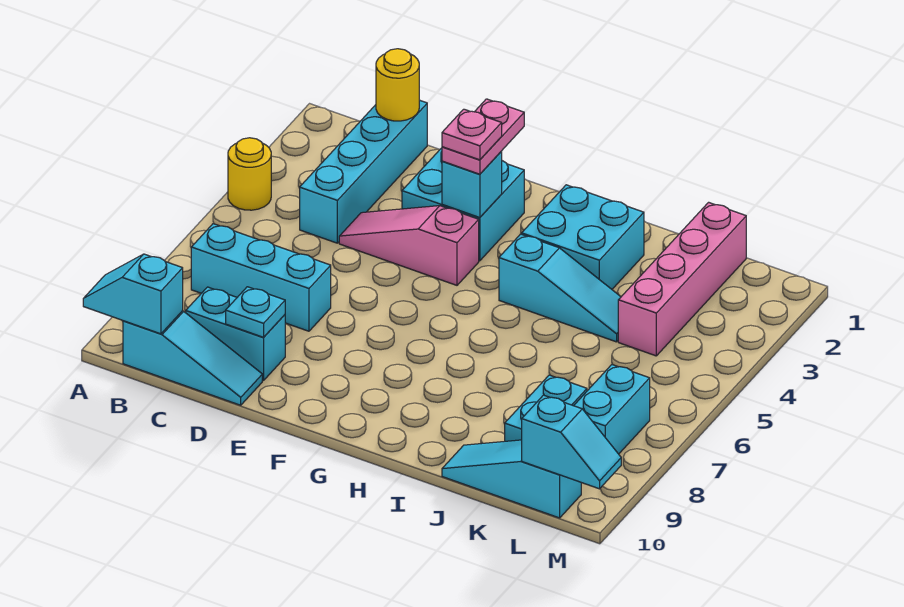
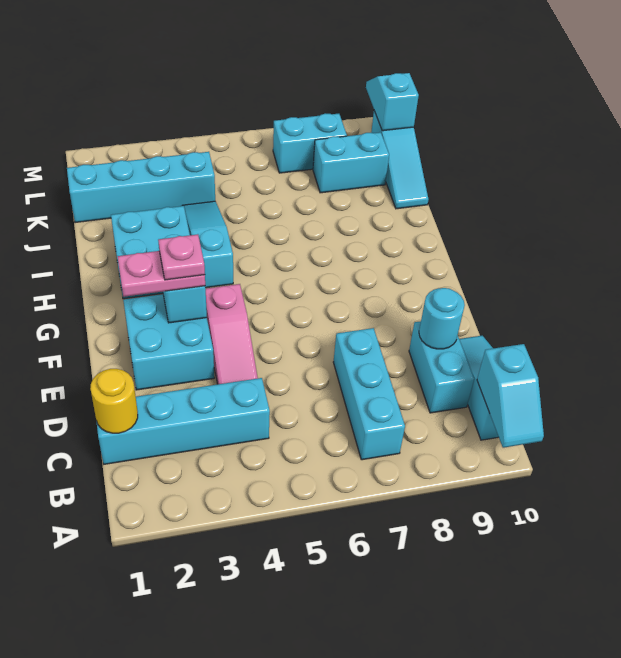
yellow 1x1 round brick [228,138,271,210] -> none
cyan 1x1 plate [226,287,285,338] -> cyan 1x1 round brick [419,288,465,349]
pink 1x4 brick [618,202,746,356] -> cyan 1x4 brick [67,152,215,223]

